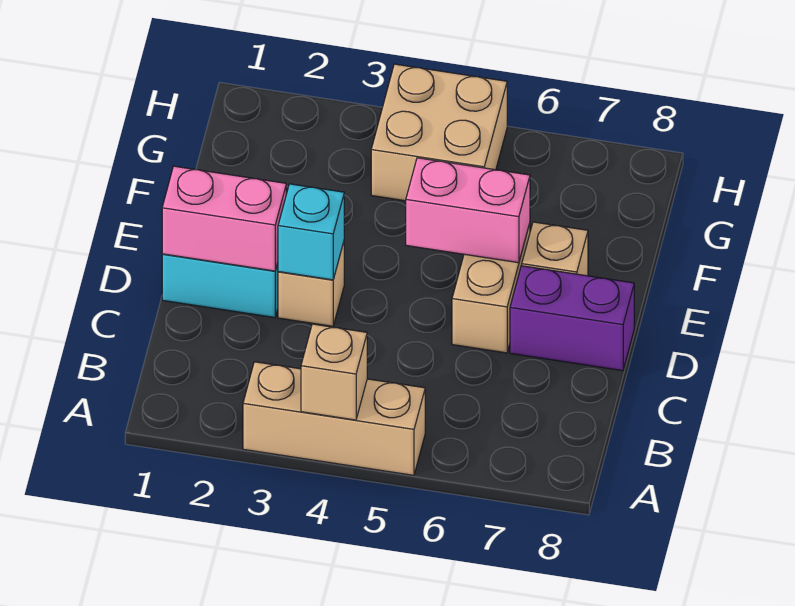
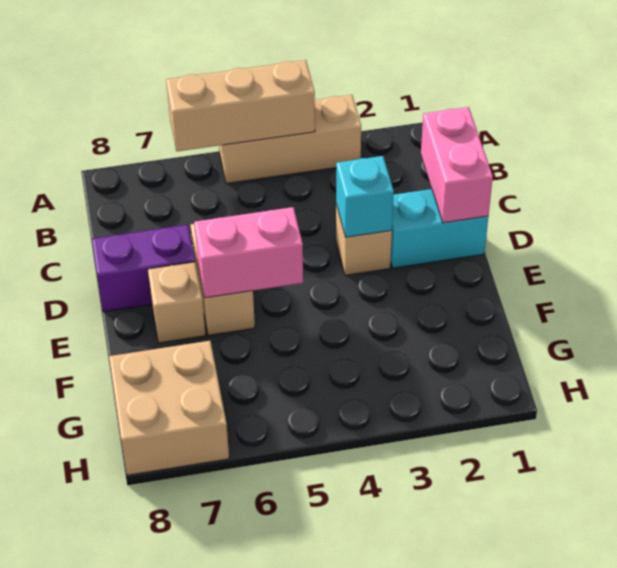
tan 1x1 brick [301,324,367,420] -> tan 1x3 brick [166,60,315,151]
pink 1x2 brick [162,166,286,271] -> pink 1x2 brick turned to [421,107,493,223]
tan 2x2 brick [371,64,507,201] -> tan 2x2 brick moved to [109,341,229,475]

